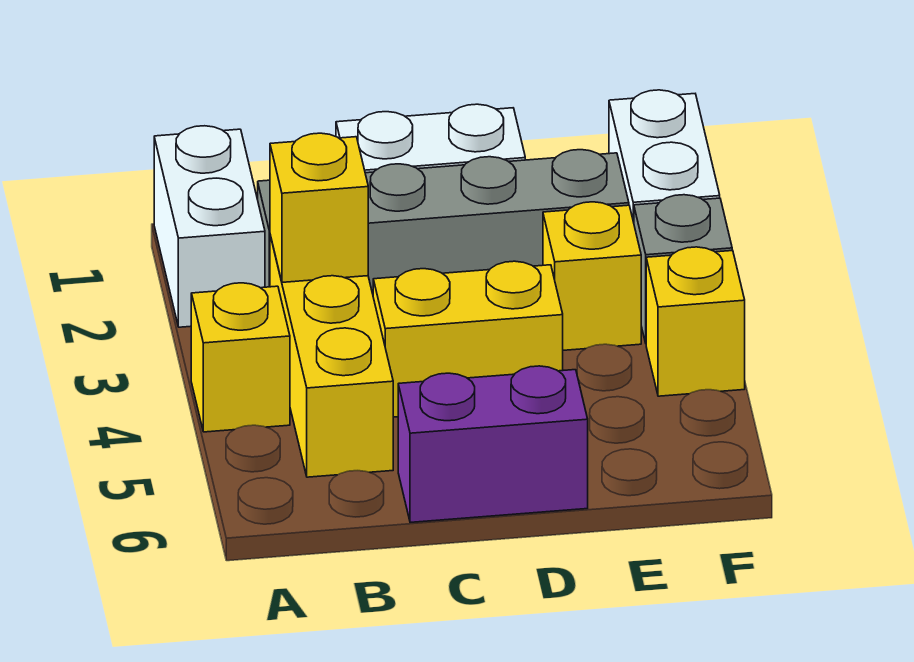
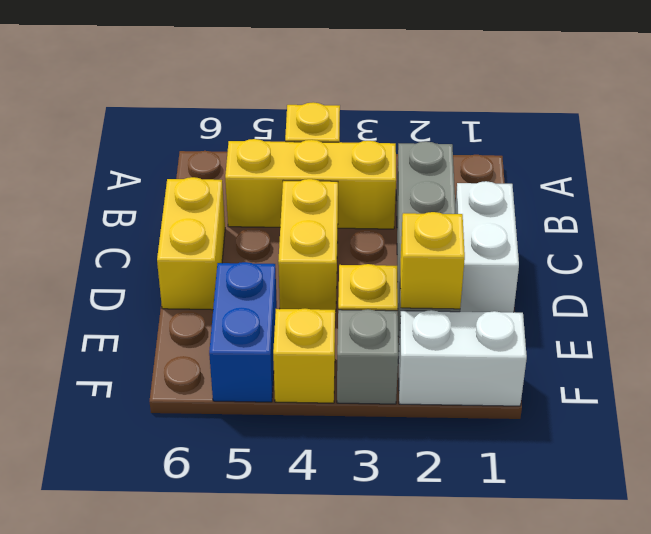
white 1x2 brick [154,126,265,327] -> none
yellow 1x1 brick [270,133,368,282] -> yellow 1x1 brick moved to [400,212,465,309]
purple 1x2 brick [398,366,588,522] -> yellow 1x2 brick [157,177,225,310]
none -> blue 1x2 brick [209,262,277,402]

